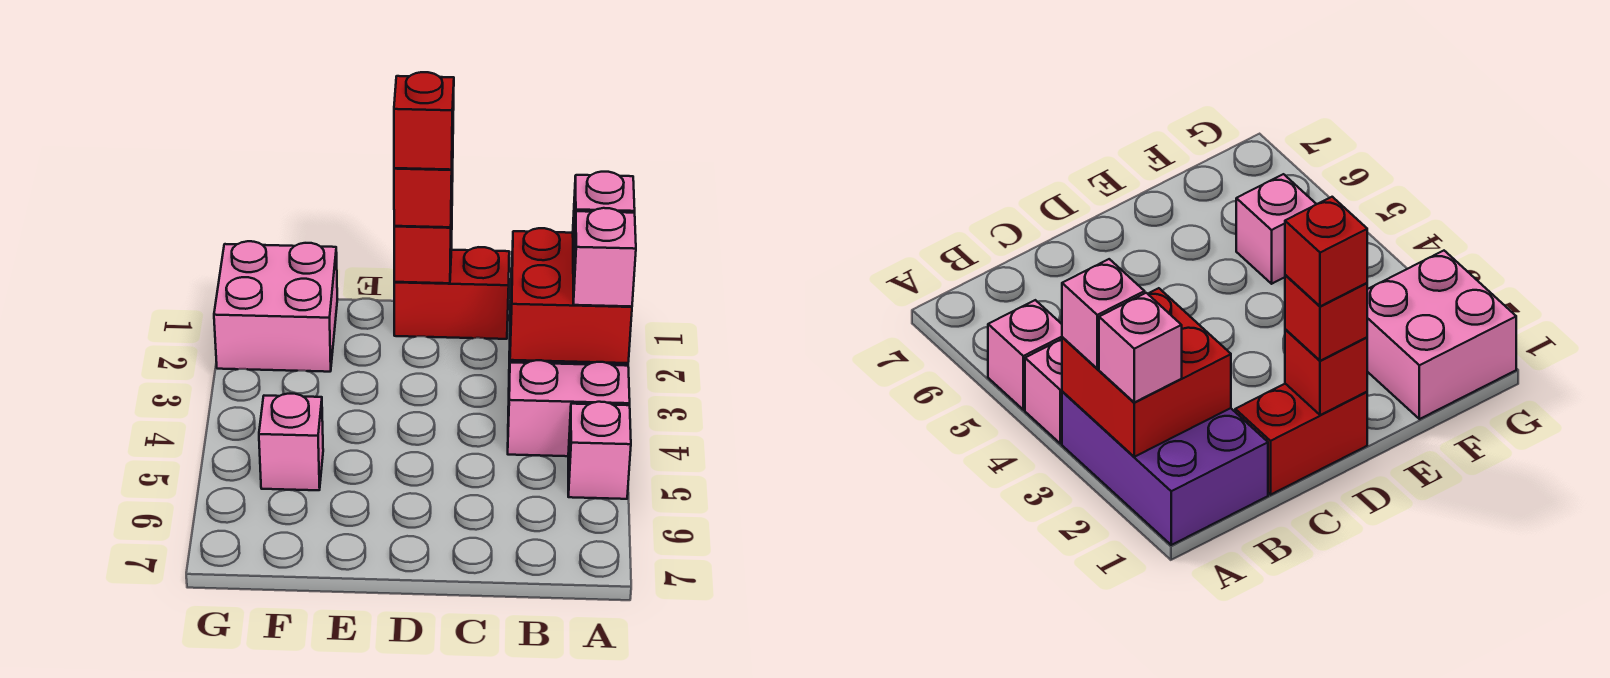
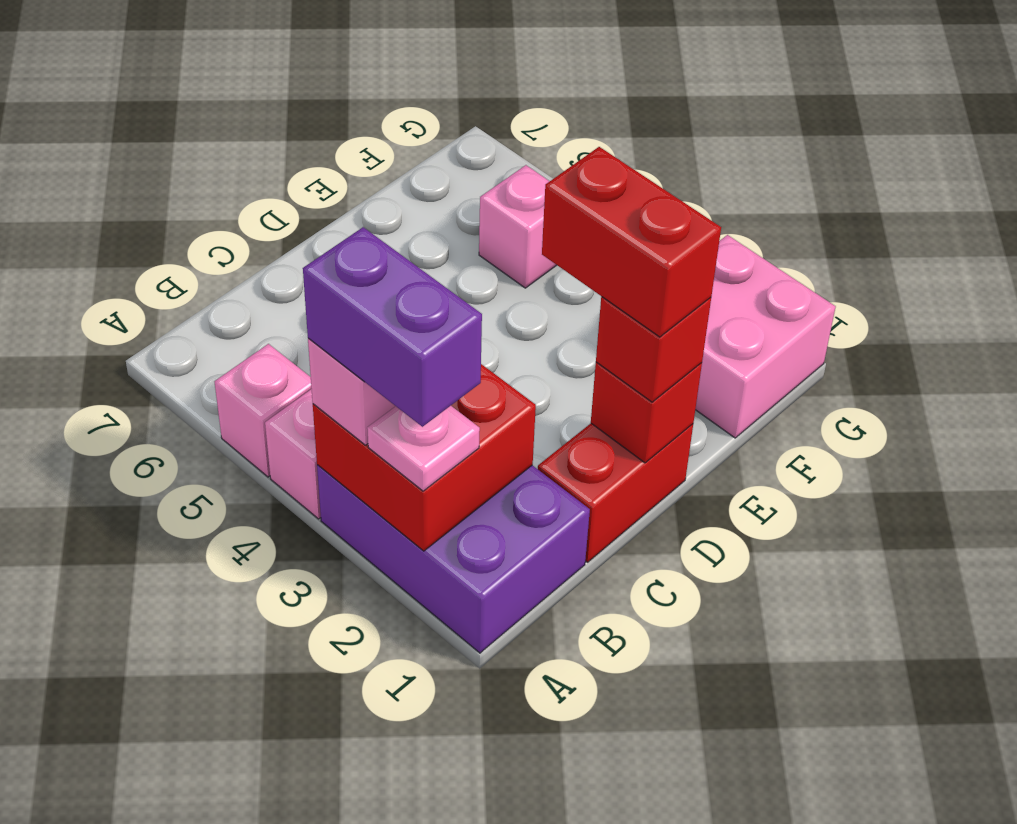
pink 1x1 brick [573,172,635,261] -> pink 1x1 plate [367,406,480,491]
none -> purple 1x2 brick [303,227,482,427]
red 1x1 brick [394,72,454,170] -> red 1x2 brick [542,147,721,337]

